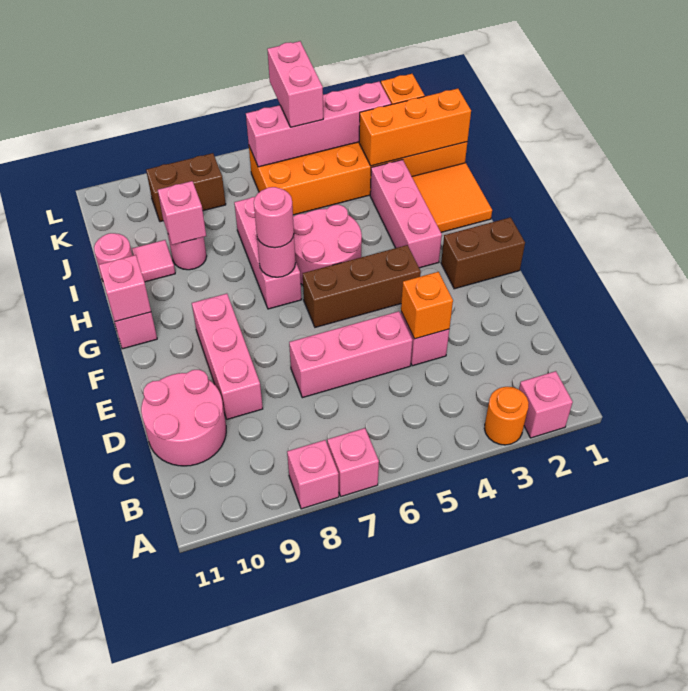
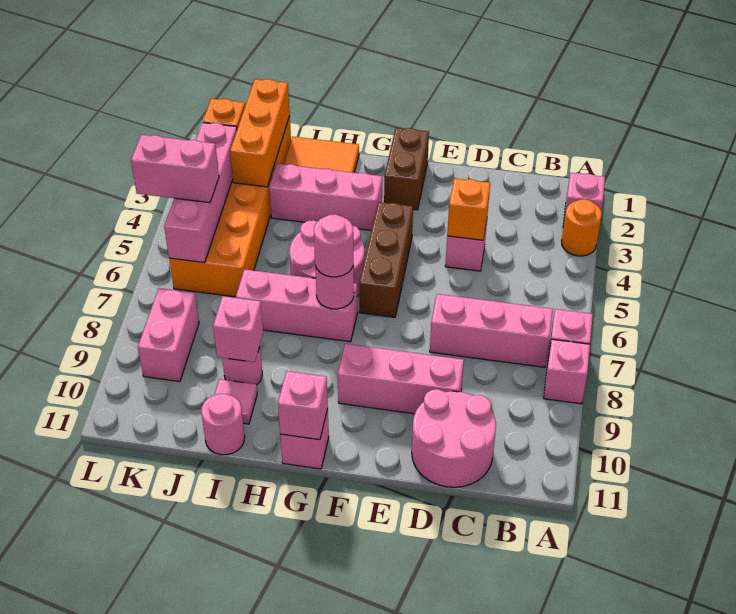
pink 1x3 brick [289,311,413,398] -> pink 1x3 brick turned to [430,294,553,367]
brown 1x2 brick [146,153,226,222] -> pink 1x2 brick [138,288,199,382]

